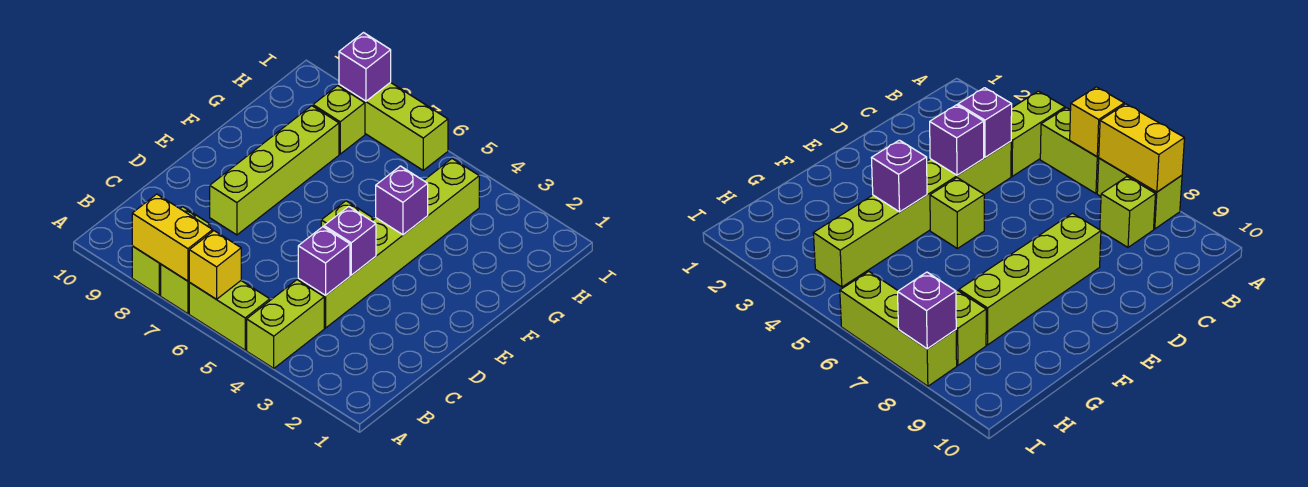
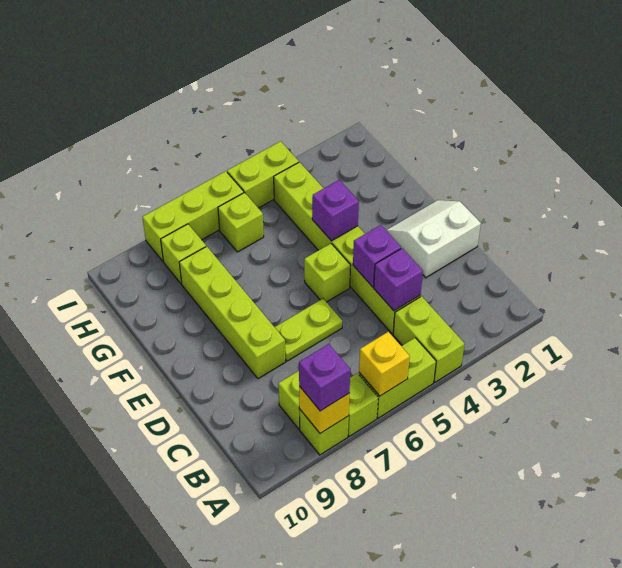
yellow 1x2 brick [132,194,213,281] -> yellow 1x1 brick [299,386,350,433]
none -> white 2x2 slope [386,200,481,278]
none -> lime 1x2 plate [275,299,342,361]
none -> lime 1x1 brick [218,193,264,252]
none -> lime 1x2 brick [227,141,299,208]
purple 1x1 brick [339,33,391,101] -> purple 1x1 brick moved to [299,344,350,411]

